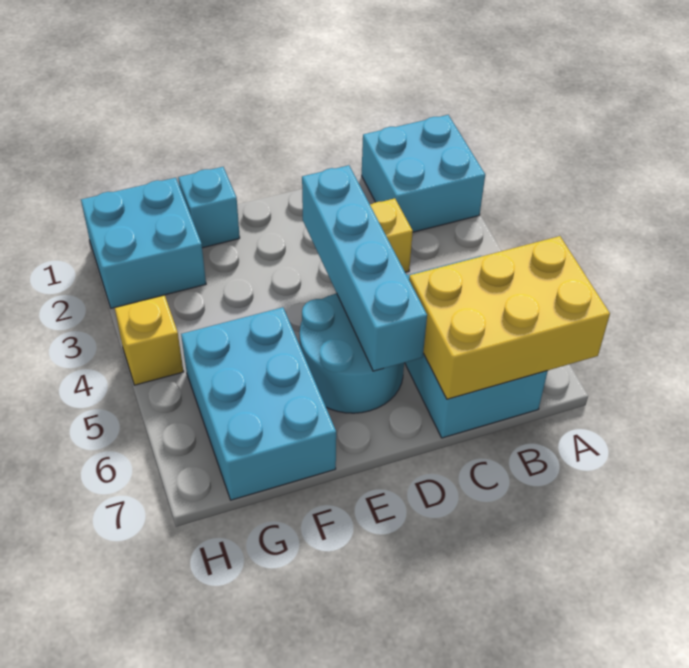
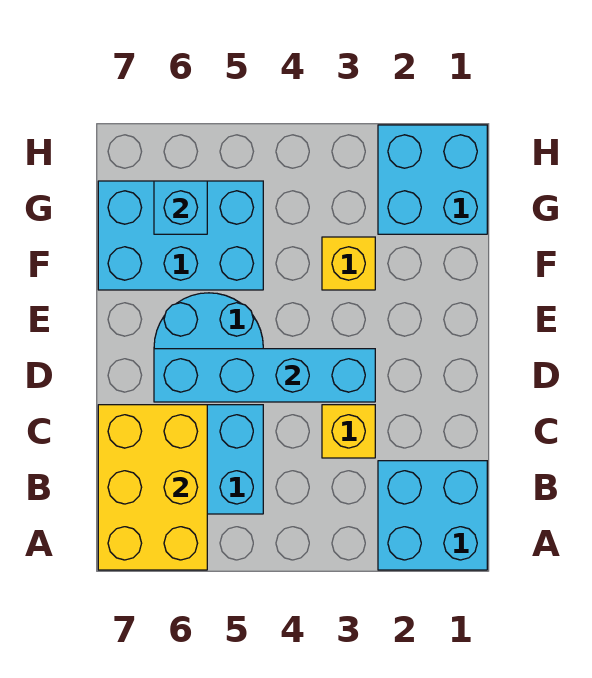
cyan 1x1 brick [178,167,240,248] -> cyan 1x1 brick moved to [154,181,207,234]
yellow 1x1 brick [115,295,184,385] -> yellow 1x1 brick moved to [322,237,375,290]

